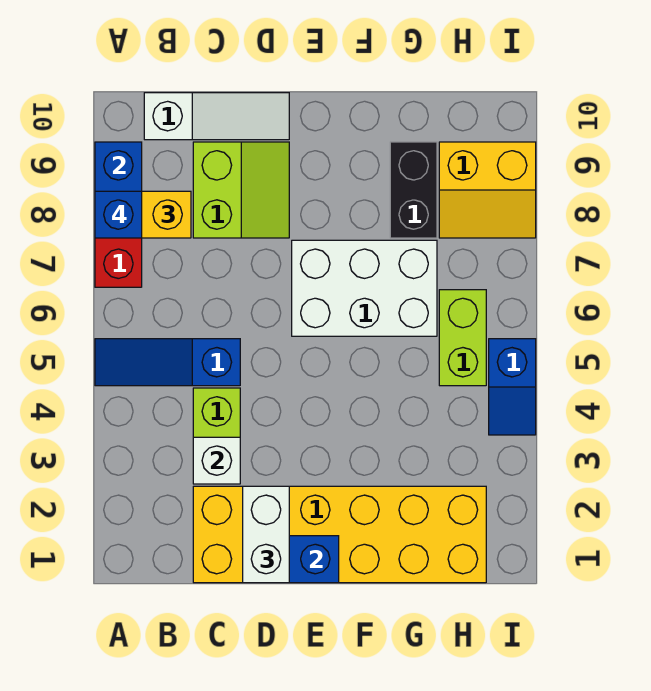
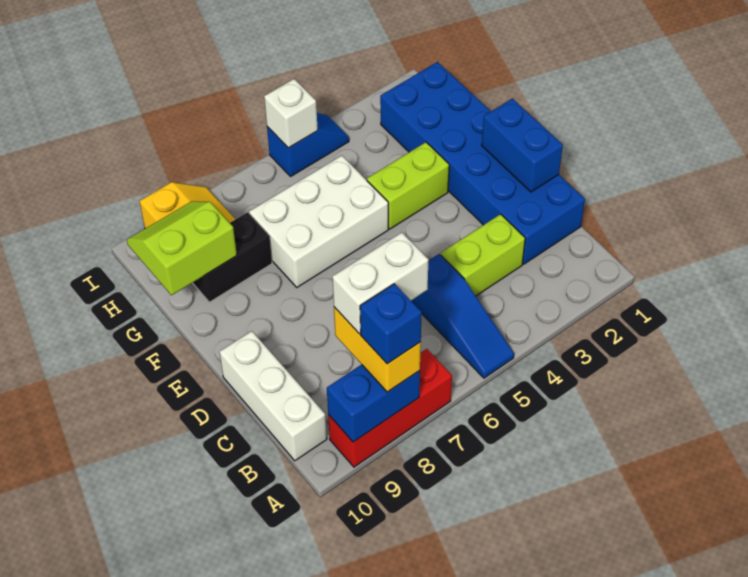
white 1x3 slope [144,93,289,140] -> white 1x3 brick [220,331,327,461]
yellow 2x6 brick [193,486,486,583] -> blue 2x6 brick [380,62,585,264]
white 1x1 brick [193,437,240,484] -> white 1x1 brick moved to [264,79,318,148]
lime 2x2 slope [193,142,289,238] -> lime 2x2 slope moved to [127,201,237,295]
white 1x2 brick [243,486,289,583] -> white 1x2 brick moved to [332,232,428,334]
white 2x3 brick [292,240,437,336] -> white 2x3 brick turned to [249,156,388,287]
lime 1x2 brick [439,290,486,386] -> lime 1x2 brick moved to [367,142,449,229]

